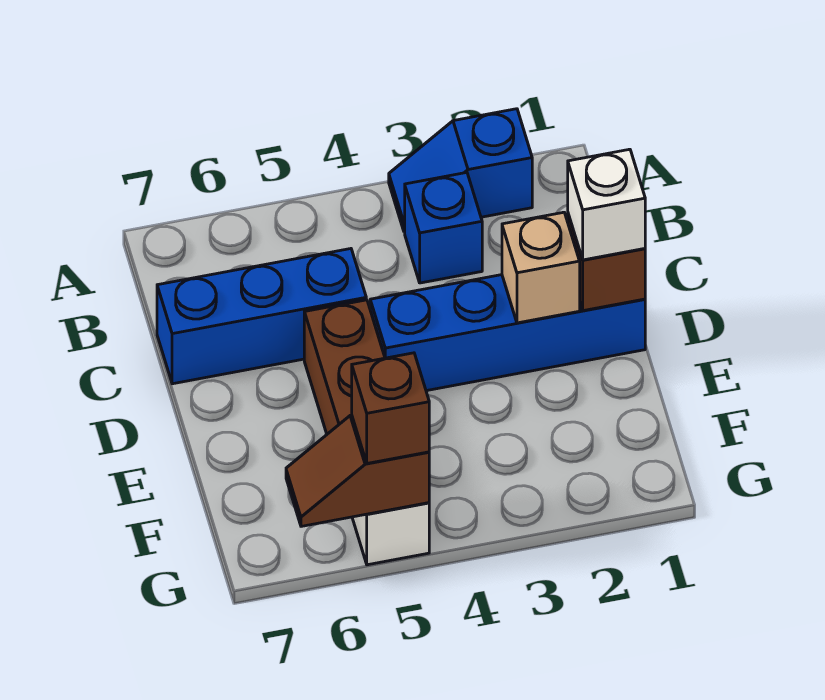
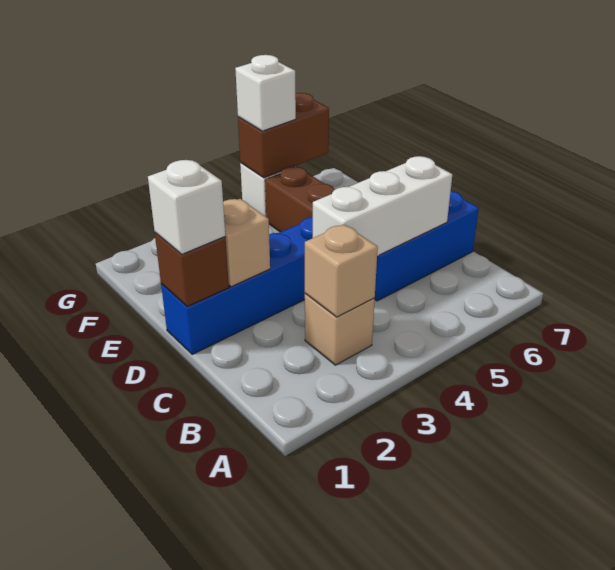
blue 1x2 slope [389,109,532,232] -> none
blue 1x1 brick [405,172,482,283] -> tan 1x1 brick [305,294,375,365]
none -> tan 1x1 brick [305,224,378,317]
none -> white 1x3 brick [313,156,452,256]
brown 1x2 slope [286,415,429,526] -> brown 1x2 brick [238,93,329,178]
brown 1x1 brick [352,353,429,463] -> white 1x1 brick [235,55,296,131]

